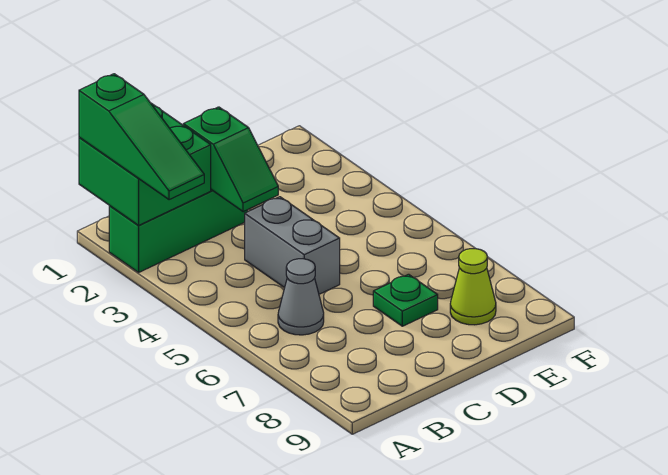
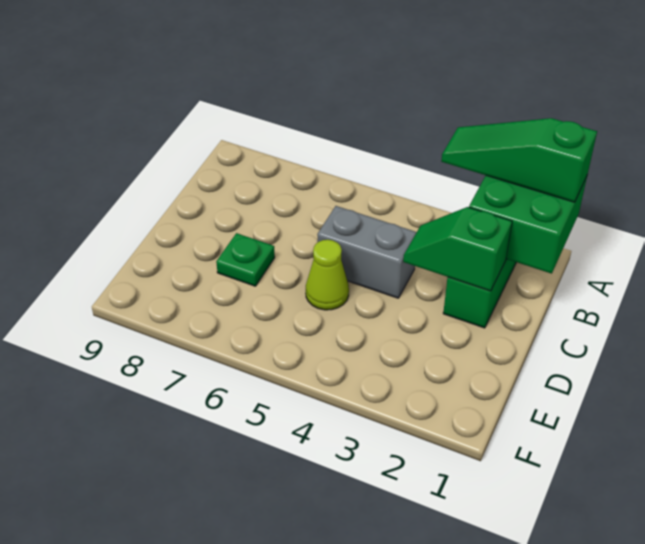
grey 1x1 cone [278,259,324,335] -> none
lime 1x1 cone [450,249,496,325] -> lime 1x1 cone moved to [306,240,349,310]

